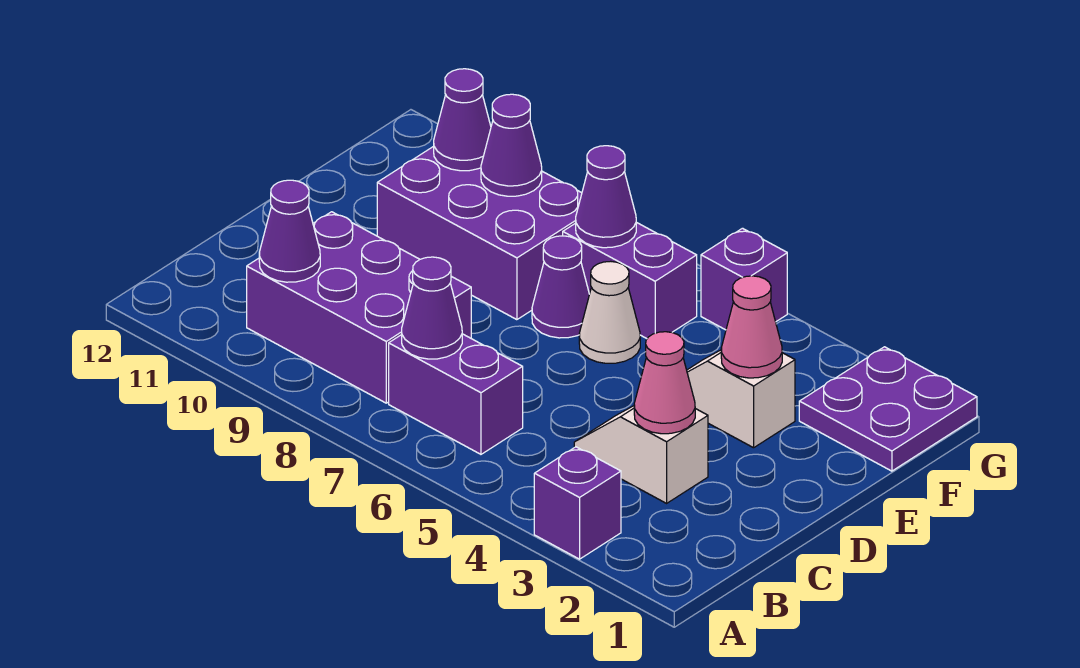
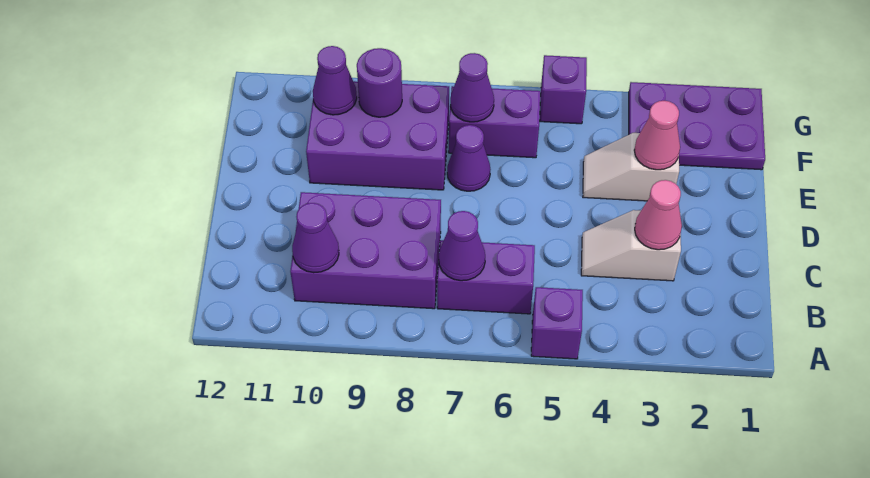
purple 1x1 brick [534,447,621,559] -> purple 1x1 brick moved to [531,287,583,359]
white 1x1 cone [579,261,640,363] -> none
purple 2x2 plate [799,347,977,471] -> purple 2x3 plate [629,82,765,170]
purple 1x1 cone [481,94,542,196] -> purple 1x1 round brick [357,48,402,117]

